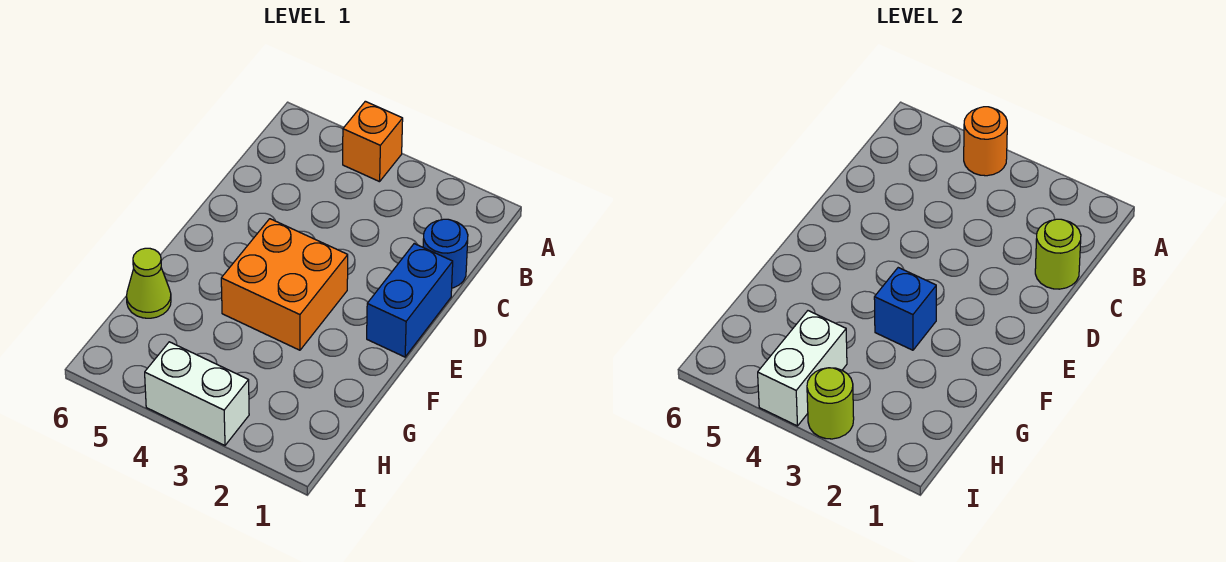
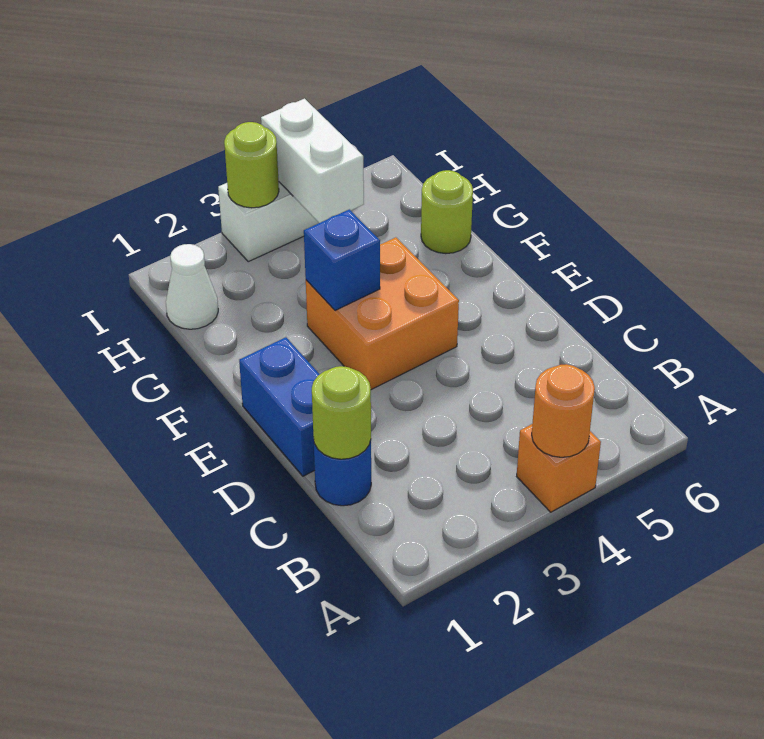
lime 1x1 cone [127,248,171,318] -> lime 1x1 round brick [421,170,473,254]
none -> white 1x1 cone [166,244,218,329]

